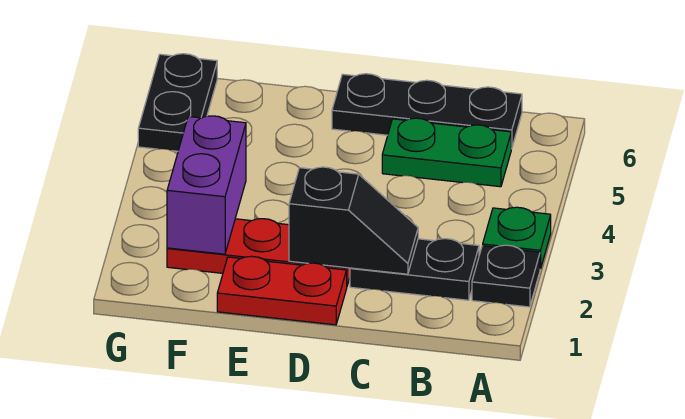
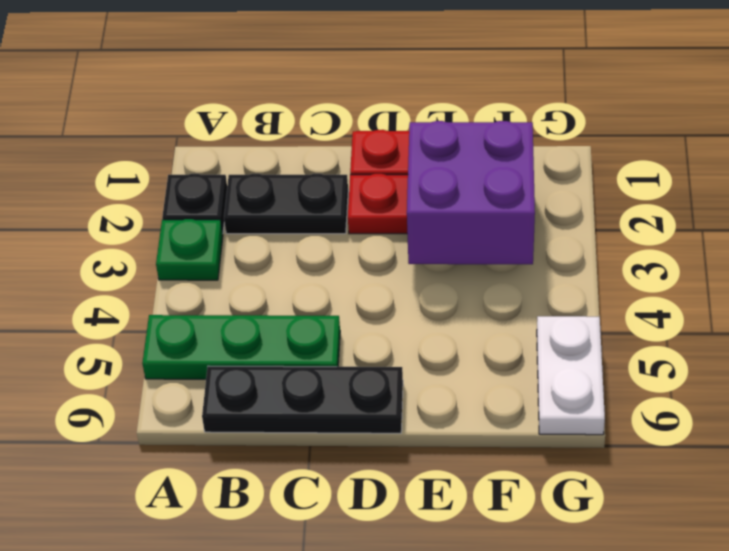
green 1x2 plate [382,118,511,187] -> green 1x3 plate [142,315,340,379]
black 1x2 slope [289,167,418,274] -> none
purple 1x2 brick [167,116,246,254] -> purple 2x2 brick [407,121,535,264]
black 1x2 plate [138,54,217,151] -> white 1x2 plate [537,316,605,435]

